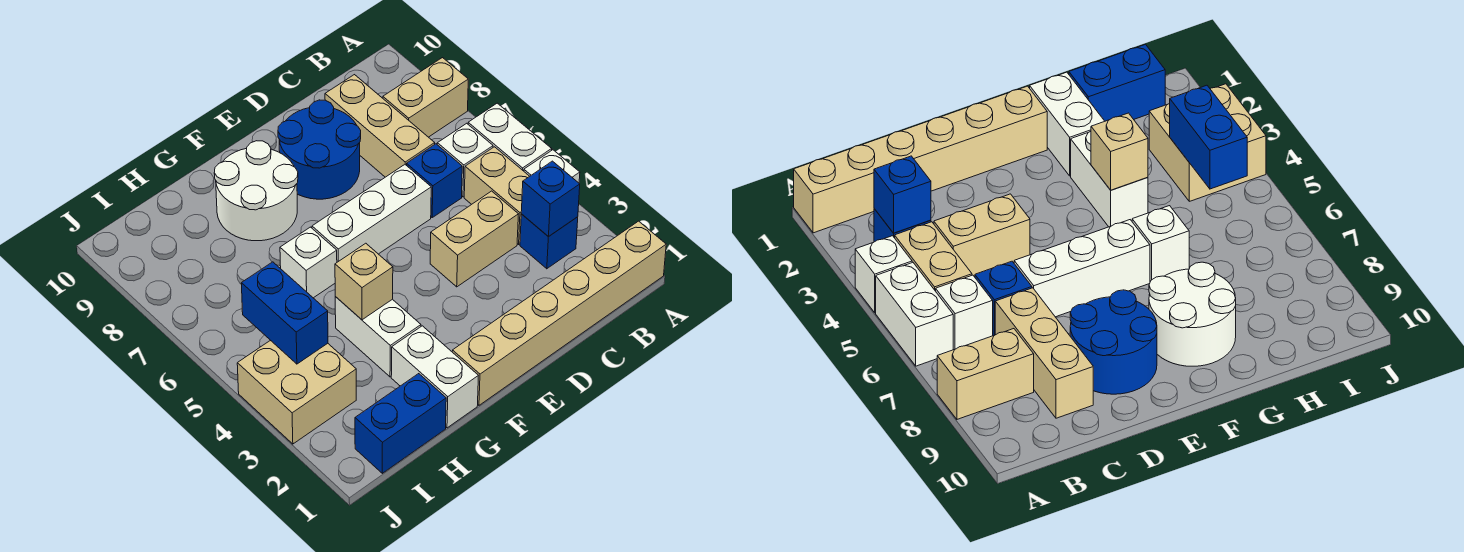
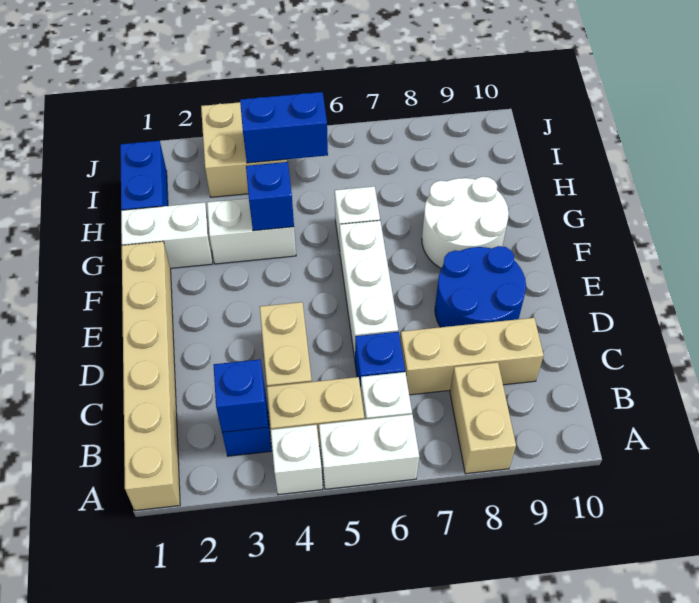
tan 1x1 brick [335,243,393,320] -> blue 1x1 brick [246,162,294,231]

